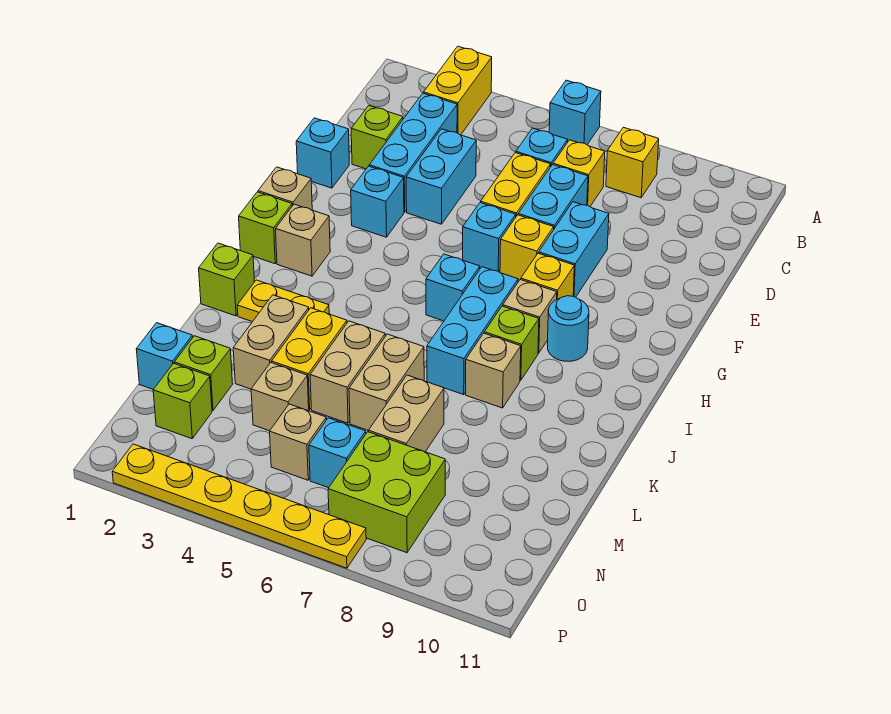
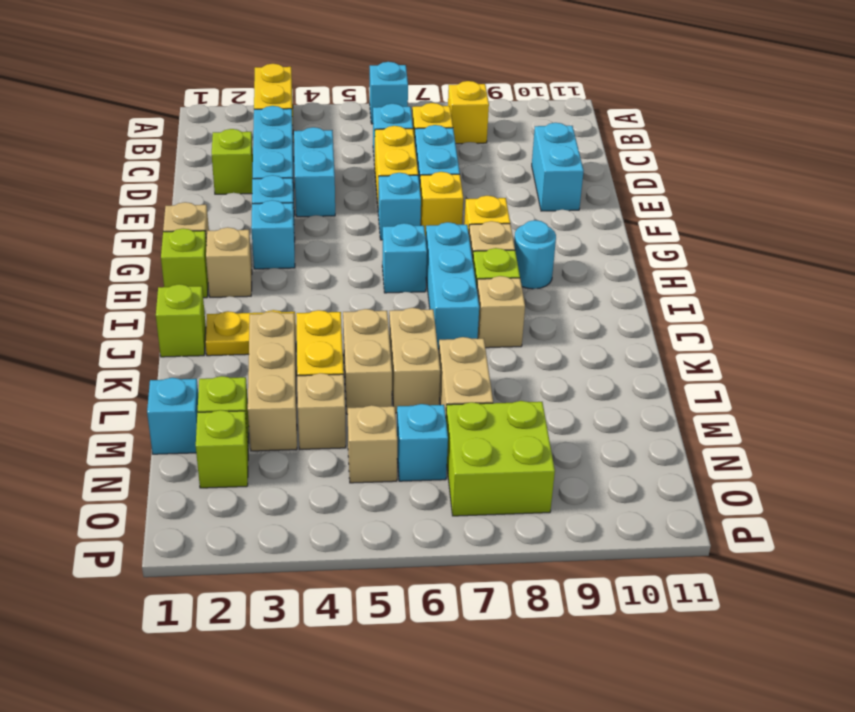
cyan 1x1 brick [296,118,349,188] -> cyan 1x1 brick moved to [251,200,295,269]
cyan 1x2 brick [539,202,609,297] -> cyan 1x2 brick moved to [532,123,584,211]
tan 1x2 brick [233,295,309,389] -> tan 1x3 brick [248,311,297,451]
yellow 1x6 plate [112,444,366,568] -> none

